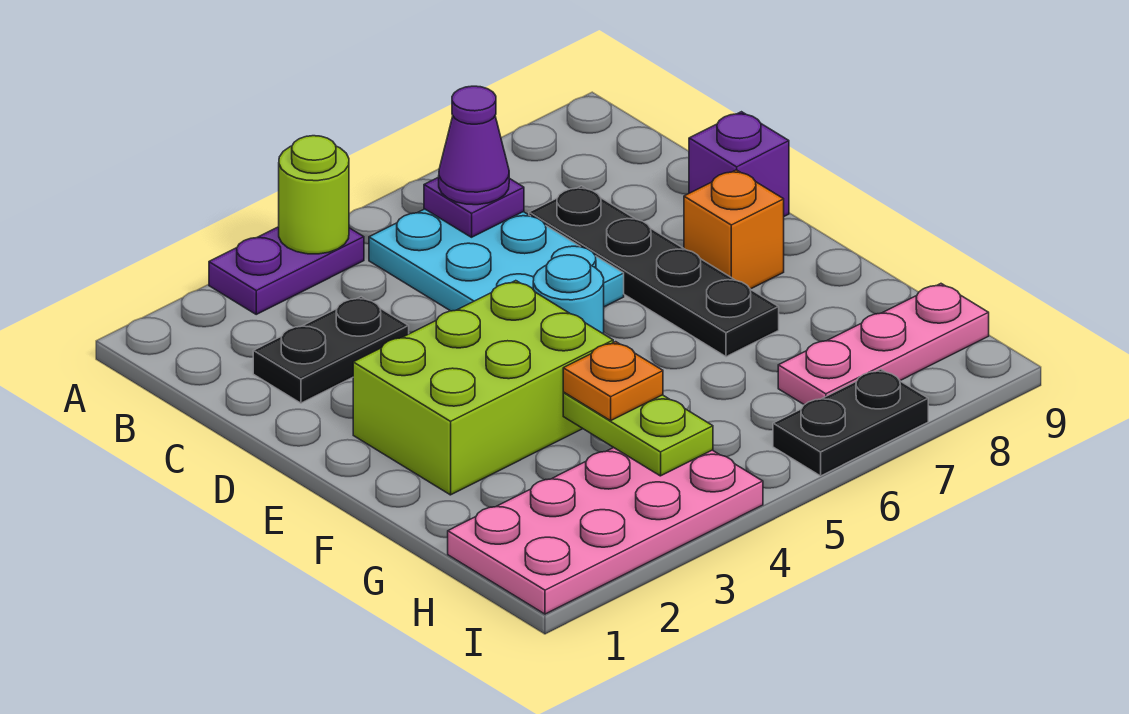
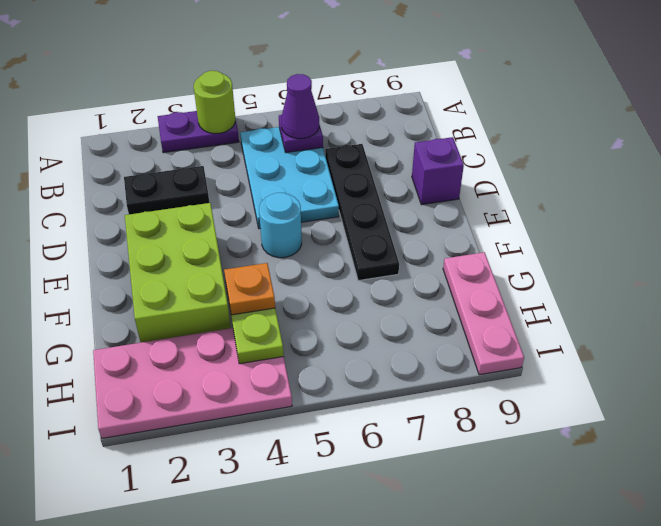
lime 2x3 brick [353,281,613,495] -> lime 2x3 brick turned to [125,203,231,342]
orange 1x1 brick [684,170,784,289] -> none
pink 1x3 plate [778,284,989,405] -> pink 1x3 plate turned to [443,252,524,375]
black 1x2 plate [773,369,928,476] -> none

